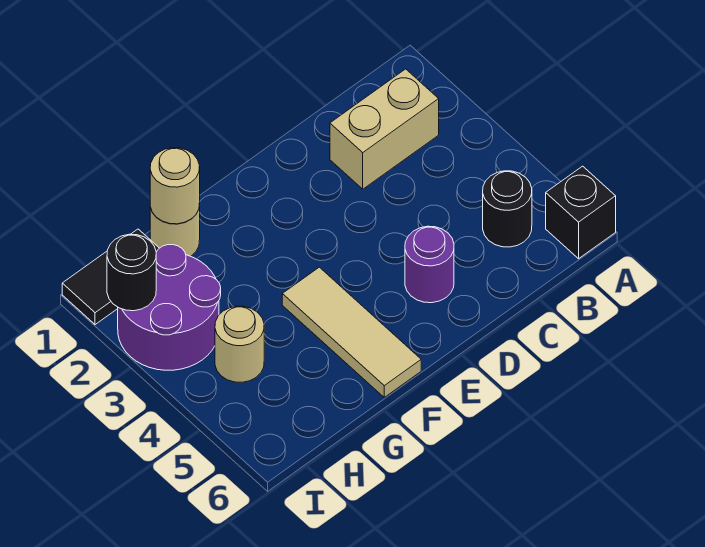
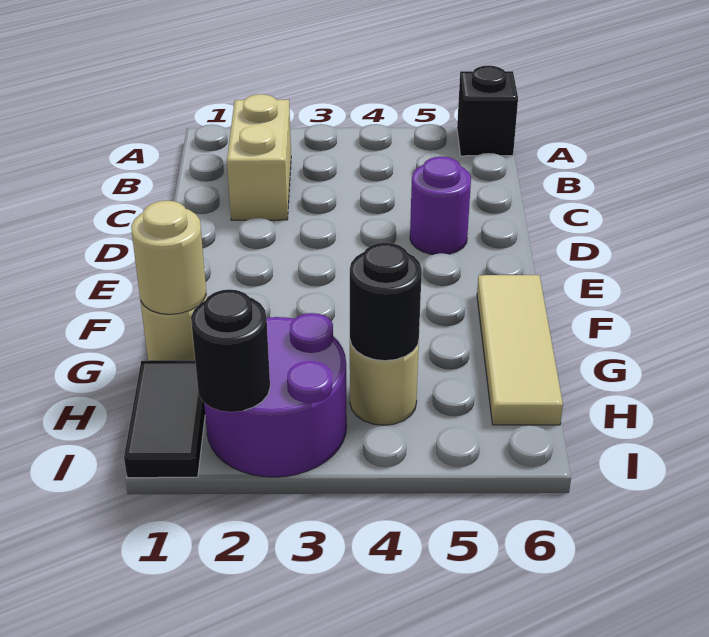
black 1x1 round brick [483,171,532,247] -> black 1x1 round brick moved to [350,243,422,361]
tan 1x3 tile [282,267,421,397] -> tan 1x3 tile turned to [477,275,563,425]

